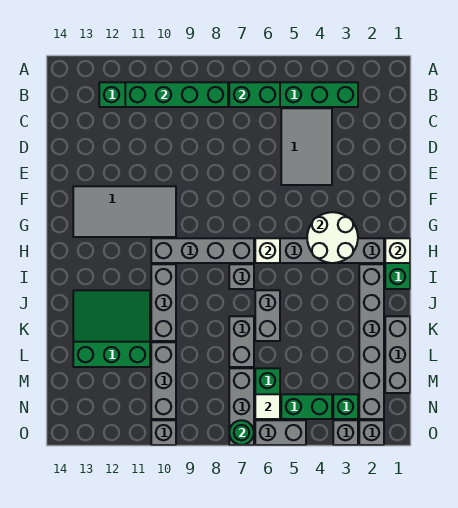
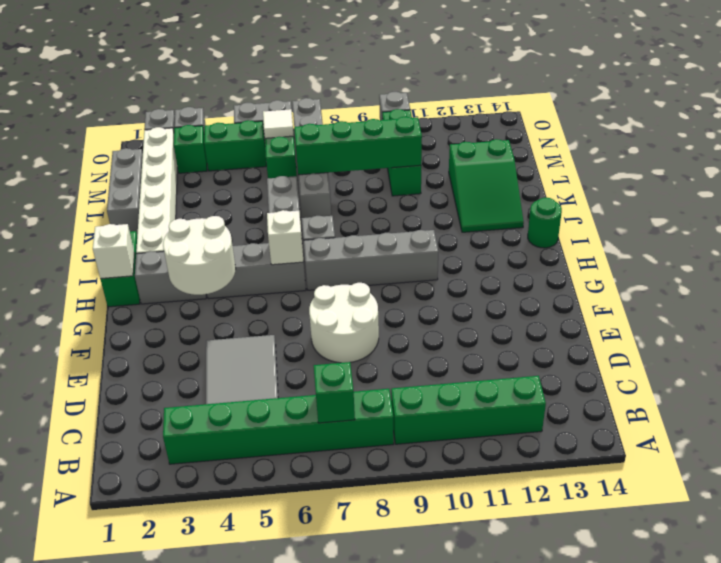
green 1x2 brick [229,82,280,107] -> green 1x1 brick [314,362,355,423]
green 1x4 brick [125,82,228,107] -> green 1x4 brick moved to [294,117,422,175]
none -> white 2x2 round brick [309,283,379,363]
grey 2x4 tile [73,186,176,237] -> none
grey 1x6 brick [359,264,384,419] -> white 1x6 brick [136,127,177,254]
grey 1x3 brick [151,264,176,341] -> none
green 3x3 slope [73,290,150,367] -> green 2x3 slope [449,139,524,232]
grey 1x3 brick [151,342,176,419] -> green 1x3 brick [382,109,421,196]
green 1x1 round brick [229,420,254,445] -> green 1x1 round brick moved to [528,198,562,248]

